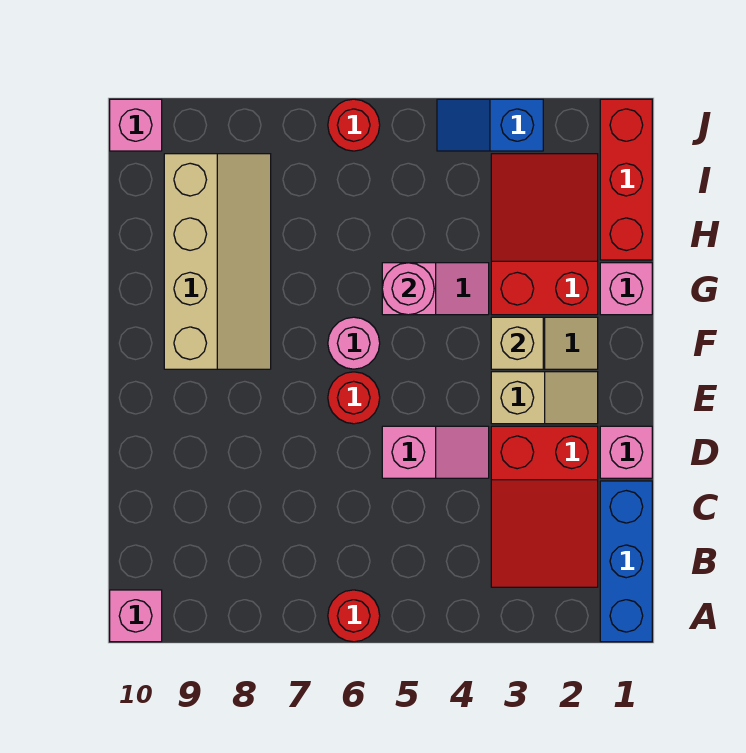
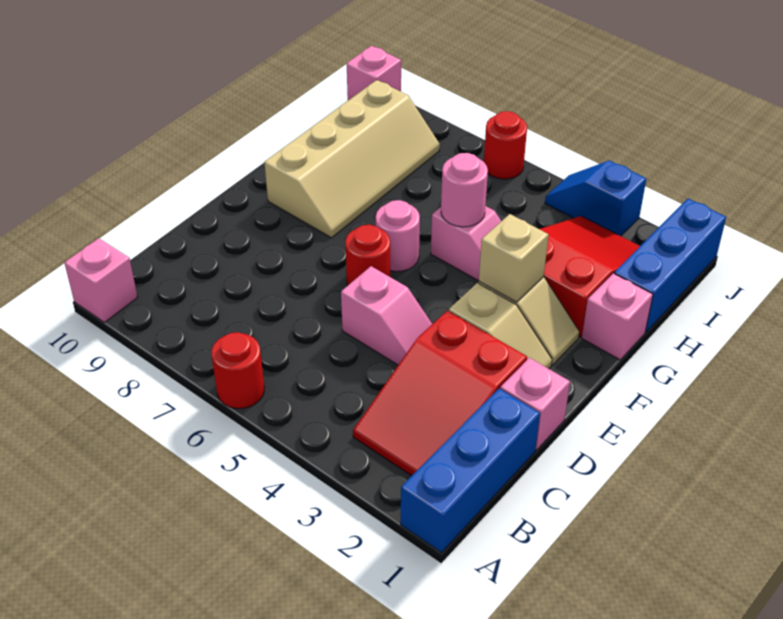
red 1x3 brick [600,99,652,260] -> blue 1x3 brick [614,199,726,332]

